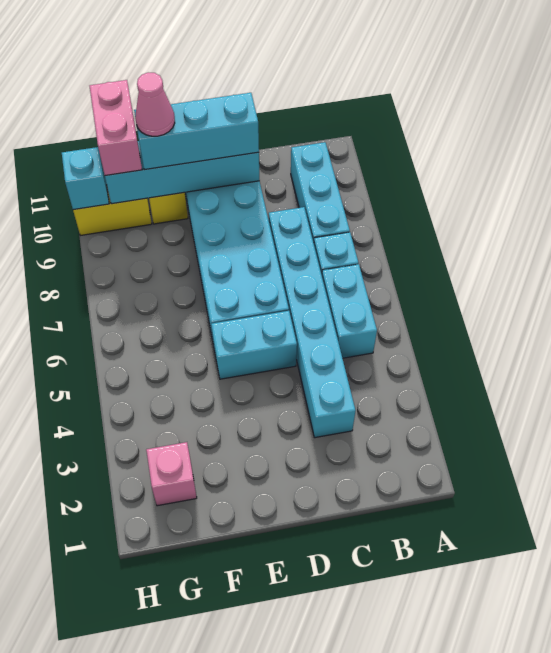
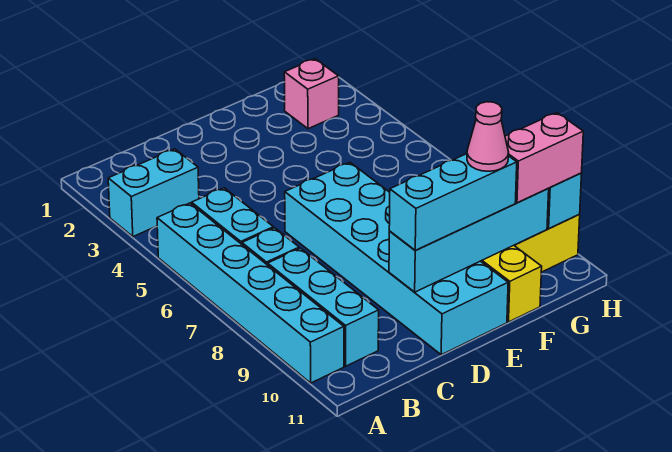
cyan 1x6 brick [269,207,356,438] -> cyan 1x6 brick moved to [157,203,344,383]
cyan 1x2 brick [211,311,297,379] -> cyan 1x2 brick moved to [108,149,199,237]
pink 1x2 brick [90,80,142,176] -> pink 1x2 brick turned to [505,113,583,203]

